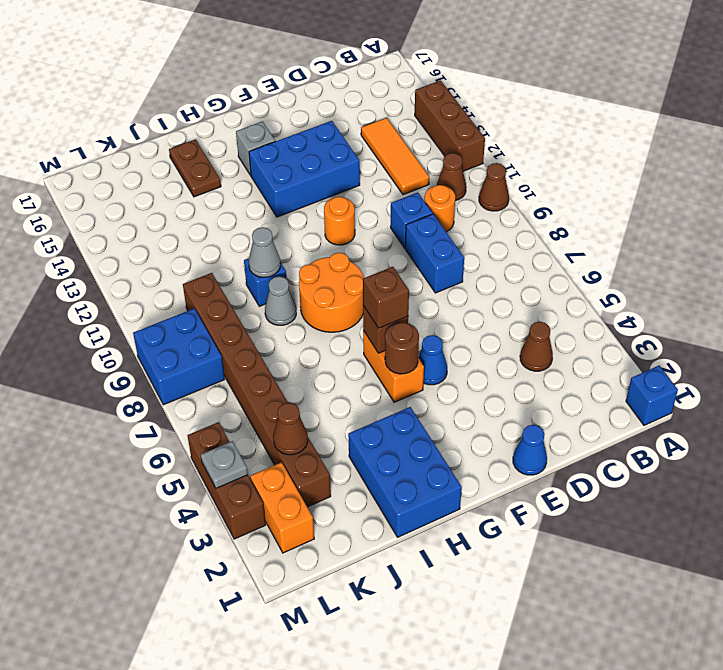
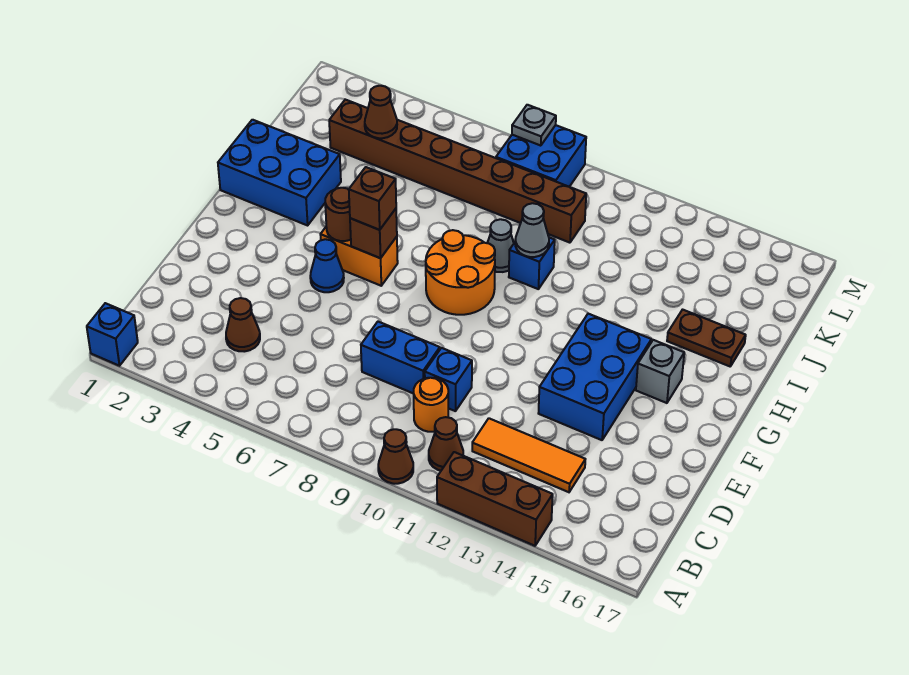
blue 1x1 cone [513,425,547,475] -> none
orange 1x1 round brick [324,197,355,245] -> none
orange 1x2 brick [250,462,314,553] -> none
brown 1x3 brick [187,422,266,539] -> none
grey 1x1 plate [201,441,248,488] -> grey 1x1 plate moved to [512,105,556,146]

